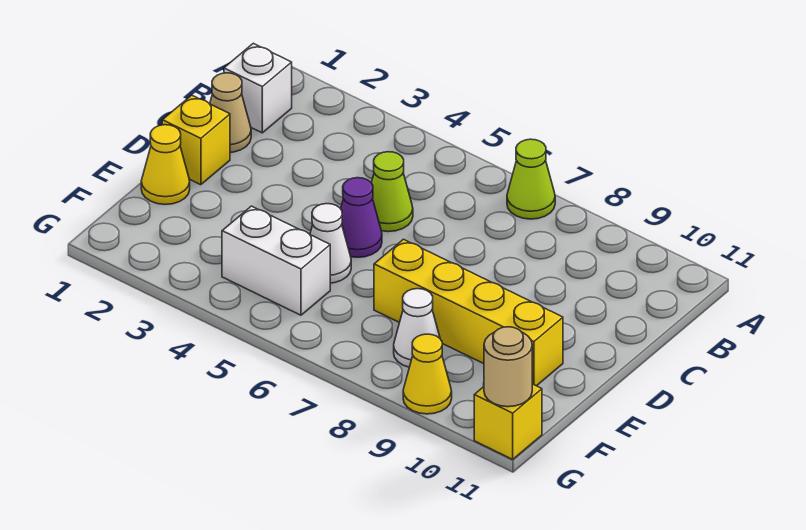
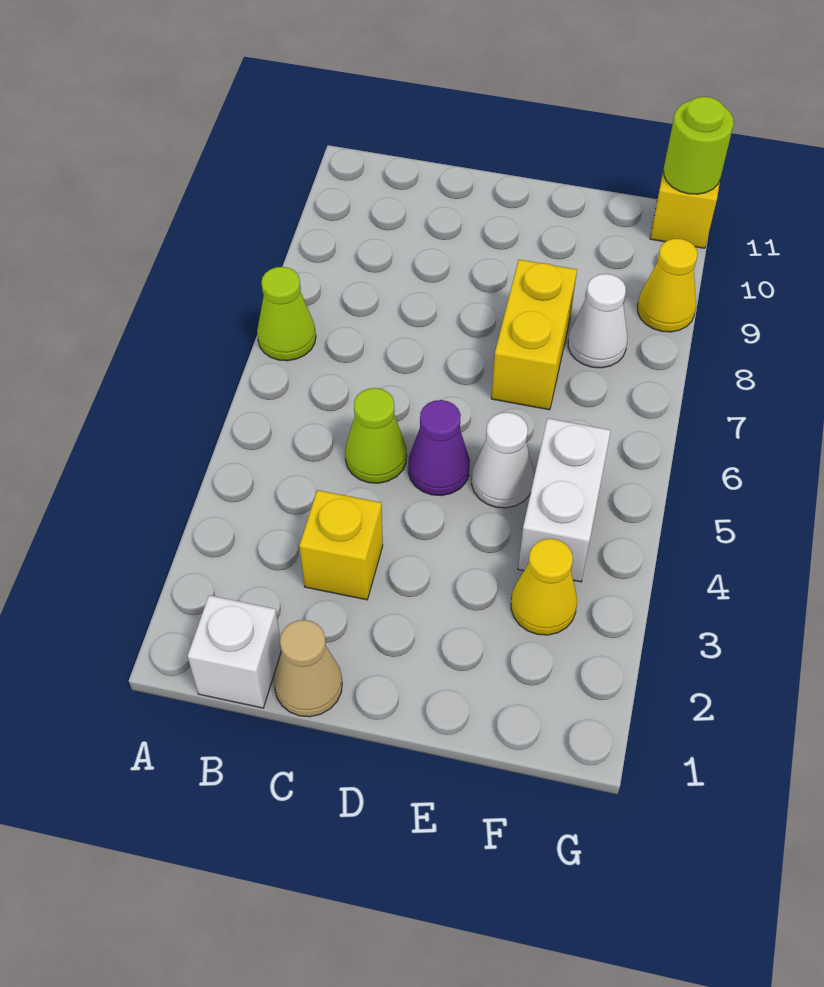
yellow 1x1 brick [162,95,230,185] -> yellow 1x1 brick moved to [299,490,383,600]
yellow 1x1 cone [141,125,190,204] -> yellow 1x1 cone moved to [511,539,577,635]
yellow 1x4 brick [374,239,563,386] -> yellow 1x2 brick [491,260,577,410]
tan 1x1 round brick [484,327,532,407] -> lime 1x1 round brick [664,97,734,194]

